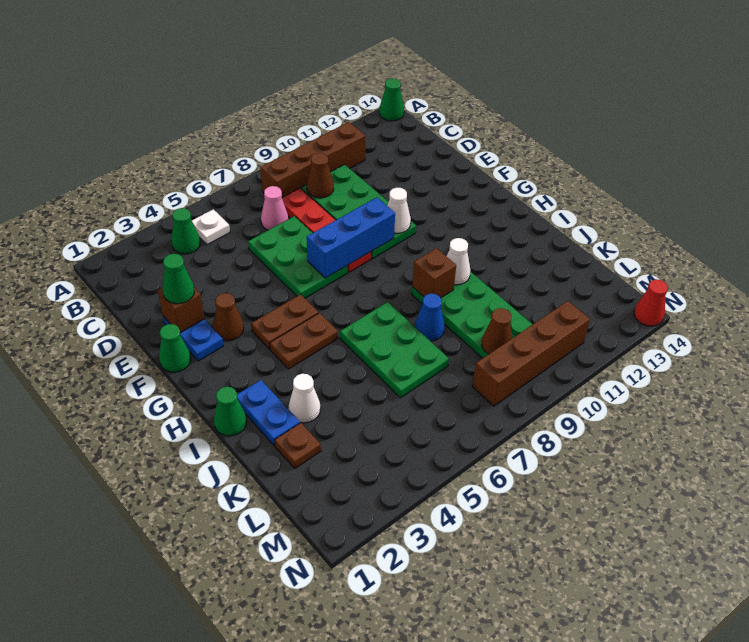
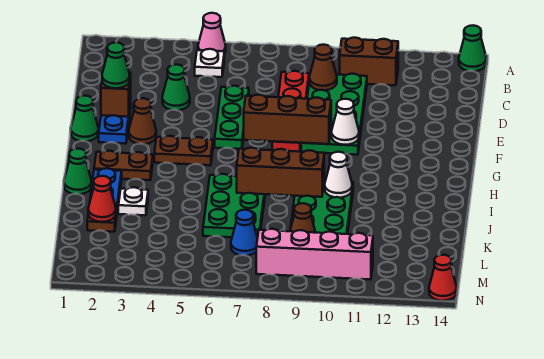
green 1x1 cone [171,208,200,254] -> green 1x1 cone moved to [162,64,190,110]
brown 1x4 brick [260,122,366,197] -> brown 1x2 brick [340,38,398,85]
pink 1x1 cone [261,186,288,230] -> pink 1x1 cone moved to [198,13,226,54]
green 2x3 plate [248,216,348,298] -> green 1x3 plate [215,86,249,149]
blue 1x3 brick [307,197,395,278] -> brown 1x3 brick [244,95,331,144]
brown 1x2 plate [270,313,338,369] -> brown 1x2 plate moved to [94,151,153,180]
brown 1x1 brick [412,248,456,298] -> brown 1x3 brick [237,148,324,197]
white 1x1 cone [289,374,321,423] -> white 1x1 plate [118,187,148,215]
blue 1x1 cone [415,294,445,341] -> blue 1x1 cone moved to [231,210,258,256]
none -> red 1x1 cone [88,176,116,222]
brown 1x4 brick [472,301,590,406] -> pink 1x4 brick [256,229,373,280]

